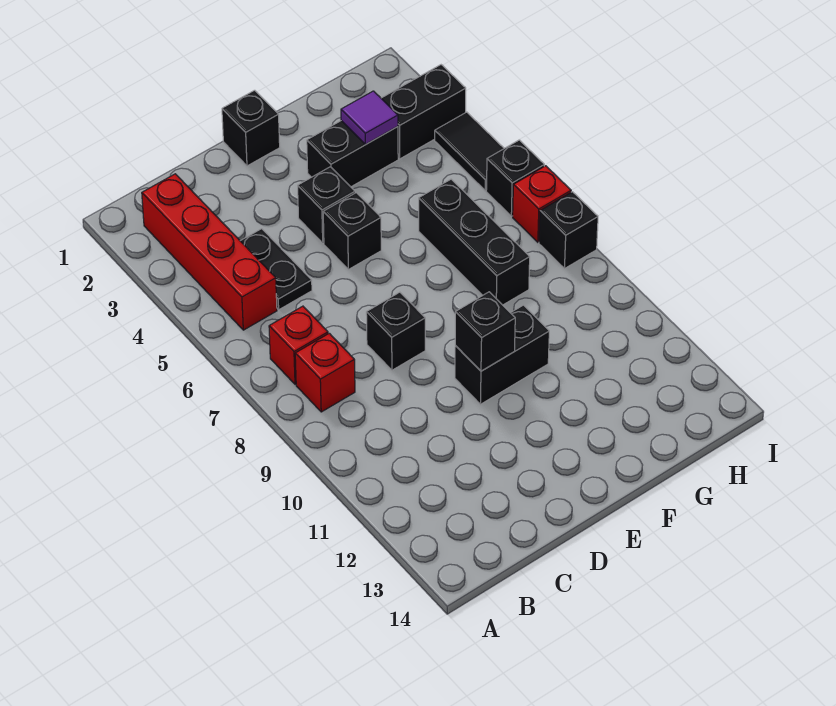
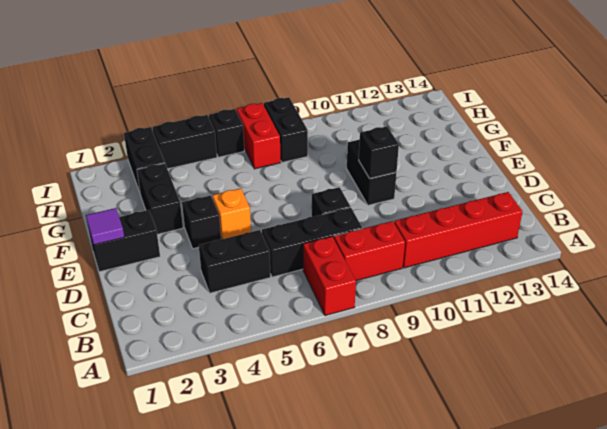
red 1x4 brick [142,174,277,330] -> red 1x4 brick moved to [394,192,523,268]
red 1x1 brick [269,306,328,384] -> red 1x2 brick [303,236,356,316]
red 1x1 brick [295,333,355,412] -> red 1x2 brick [334,221,405,281]
black 1x2 plate [241,229,312,310] -> black 1x2 brick [199,230,271,293]
black 1x1 brick [222,90,280,166] -> black 1x2 brick [88,210,160,272]
black 1x1 brick [323,193,381,269] -> orange 1x1 brick [212,188,251,239]
purple 1x1 tile [341,91,398,144] -> purple 1x1 tile moved to [86,208,124,245]
black 1x3 brick [419,179,530,305] -> black 1x3 brick moved to [262,207,362,277]
black 1x2 tile [435,112,504,190] -> black 1x2 brick [153,115,217,169]
red 1x1 brick [513,166,571,242] -> red 1x2 brick [237,103,281,169]
black 1x1 brick [539,192,598,268] -> black 1x2 brick [264,97,308,162]

